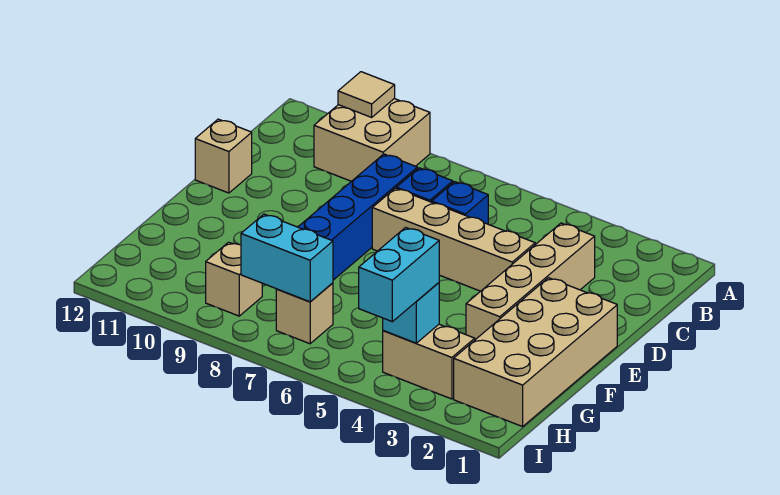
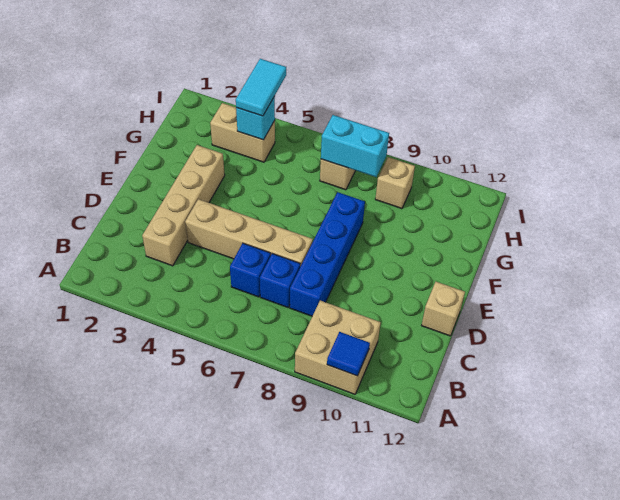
tan 1x1 tile [338,72,395,117] -> blue 1x1 tile [327,332,370,376]
tan 2x4 brick [454,278,617,427] -> none
cyan 1x2 brick [359,227,439,322] -> cyan 1x2 tile [236,59,286,116]

